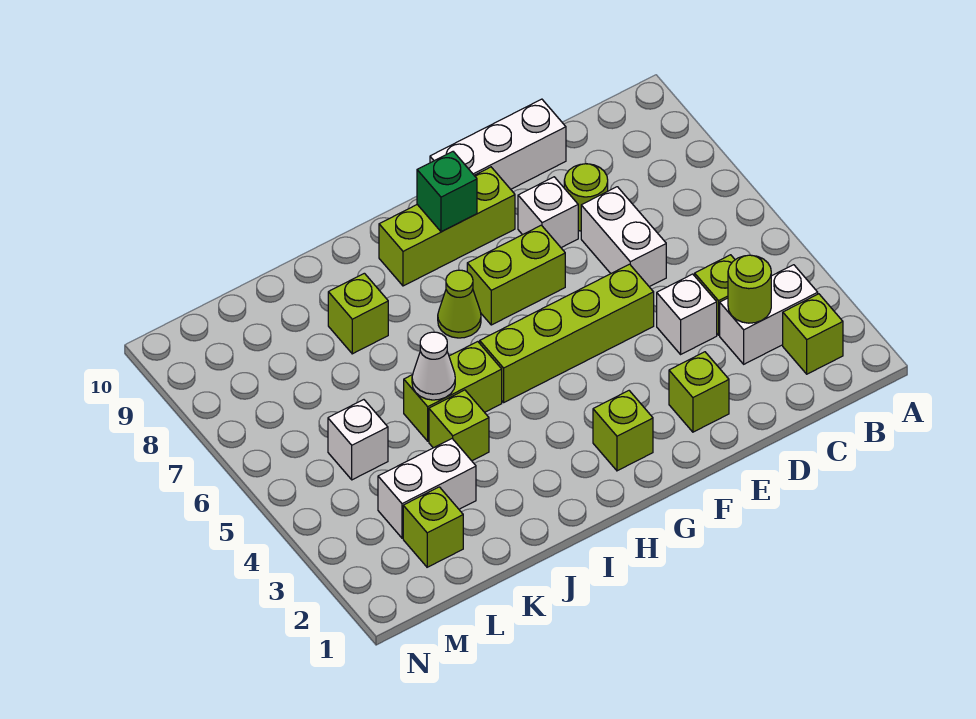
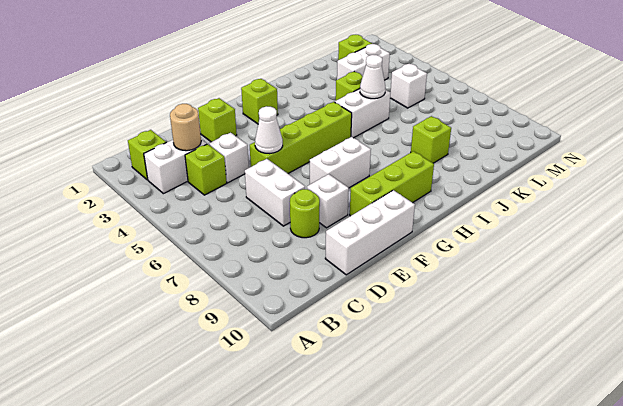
lime 1x1 round brick [728,255,771,323] -> tan 1x1 round brick [170,104,201,151]
none -> white 1x1 cone [255,106,283,154]
lime 1x2 brick [467,225,565,325] -> white 1x2 brick [310,137,371,188]
green 1x1 brick [417,152,477,232] -> none
lime 1x1 cone [438,270,481,338] -> none
lime 1x2 brick [404,342,502,441] -> white 1x2 brick [335,89,391,138]

